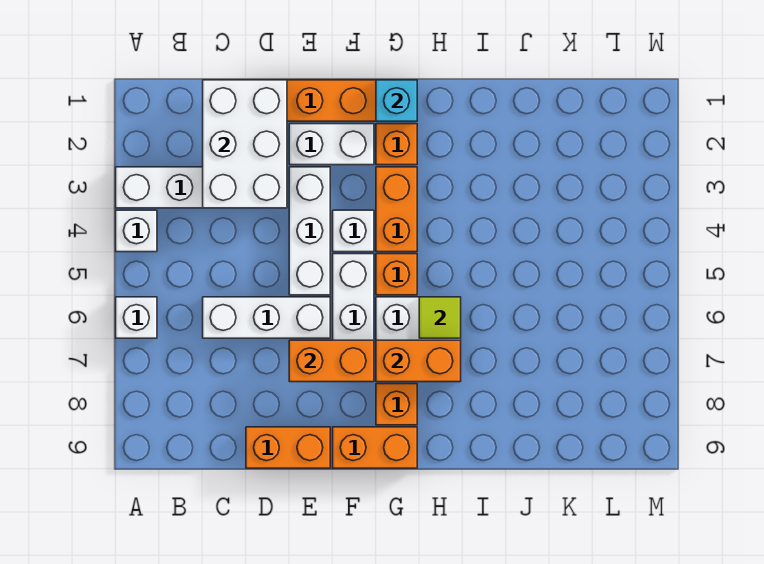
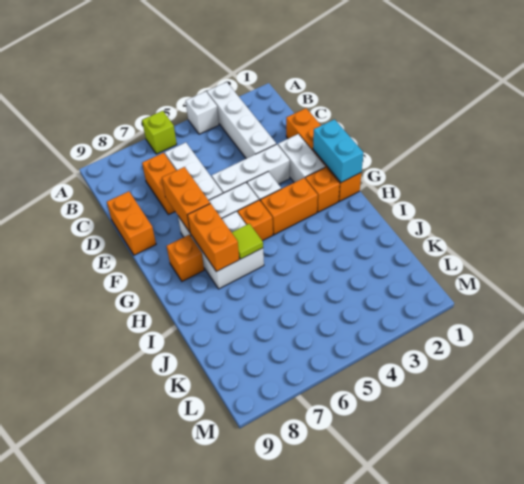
white 1x1 brick [116,297,157,338] -> lime 1x1 brick [142,111,177,154]
white 2x3 brick [203,80,287,208] -> none
orange 1x2 brick [333,427,417,468] -> orange 1x2 brick moved to [142,153,176,215]
cyan 1x1 brick [376,80,417,121] -> cyan 1x2 brick [313,119,363,182]

